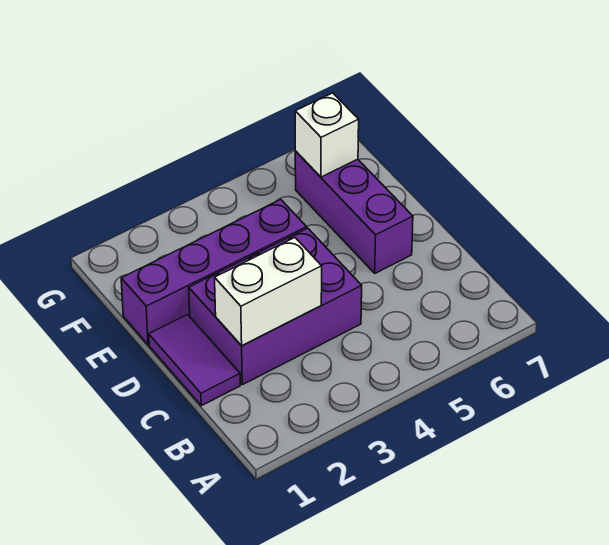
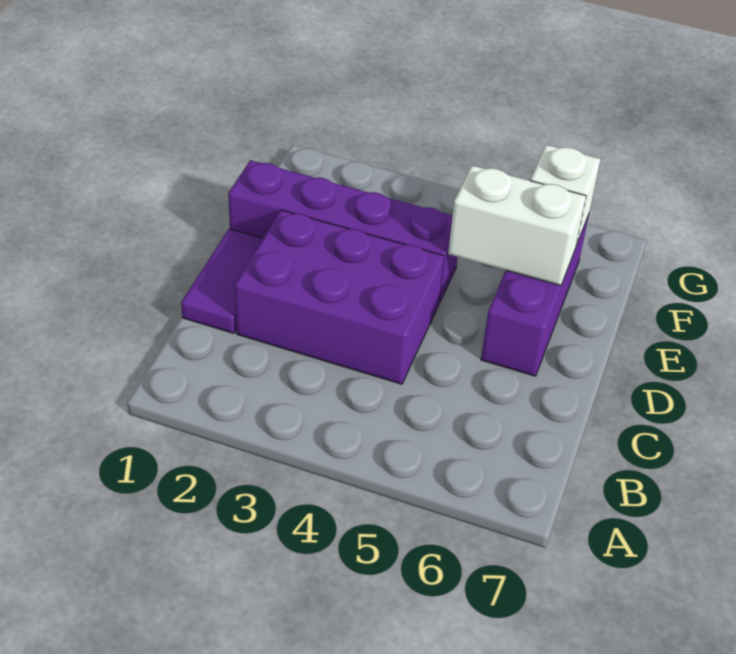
white 1x2 brick [215,238,322,346] -> white 1x2 brick moved to [448,165,586,286]

